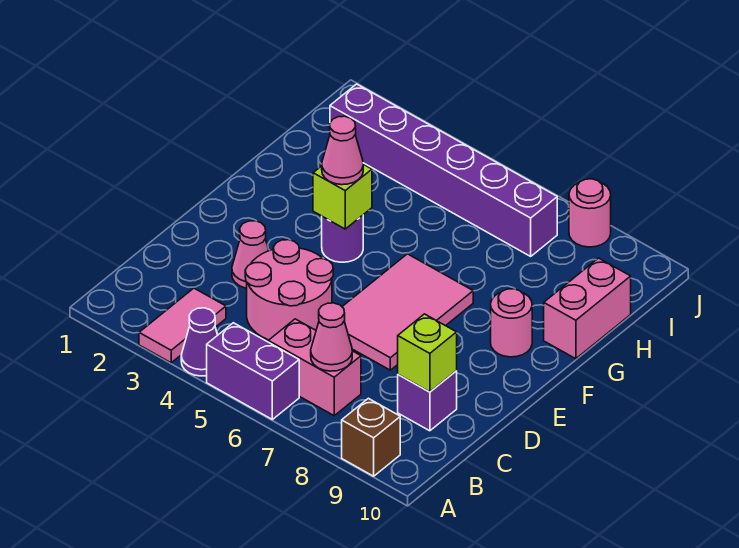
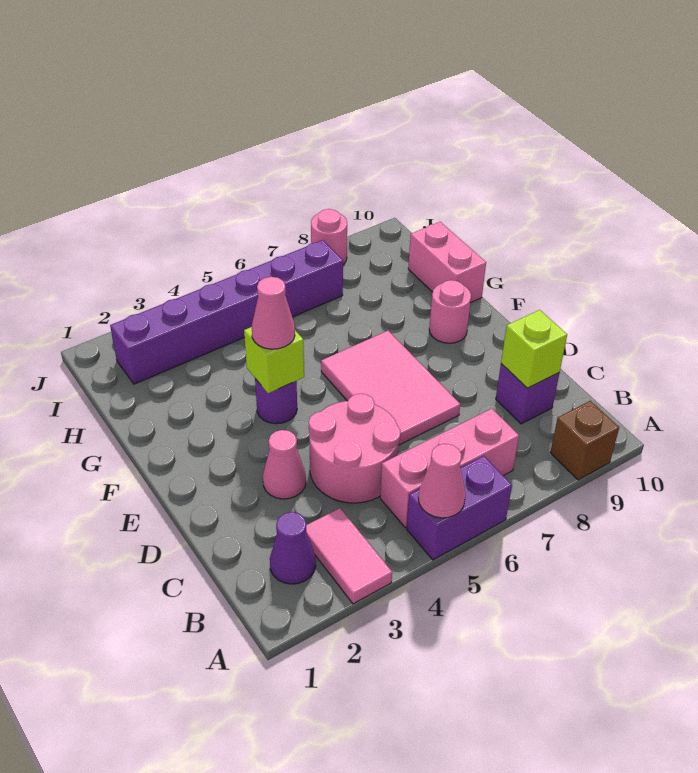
purple 1x1 cone [181,308,218,376] -> purple 1x1 cone moved to [270,512,316,584]
pink 1x2 brick [268,319,361,416] -> pink 1x3 brick [380,409,519,527]
pink 1x1 cone [311,303,352,371] -> pink 1x1 cone moved to [418,444,465,518]

